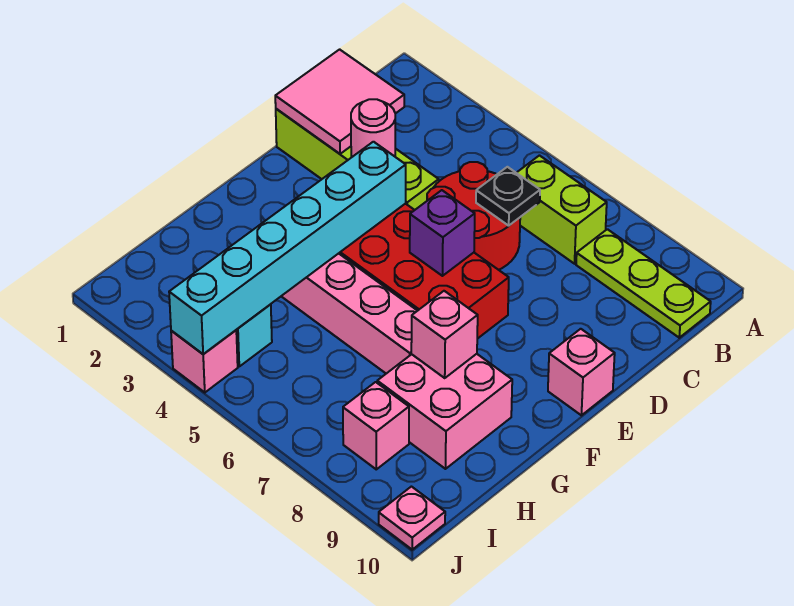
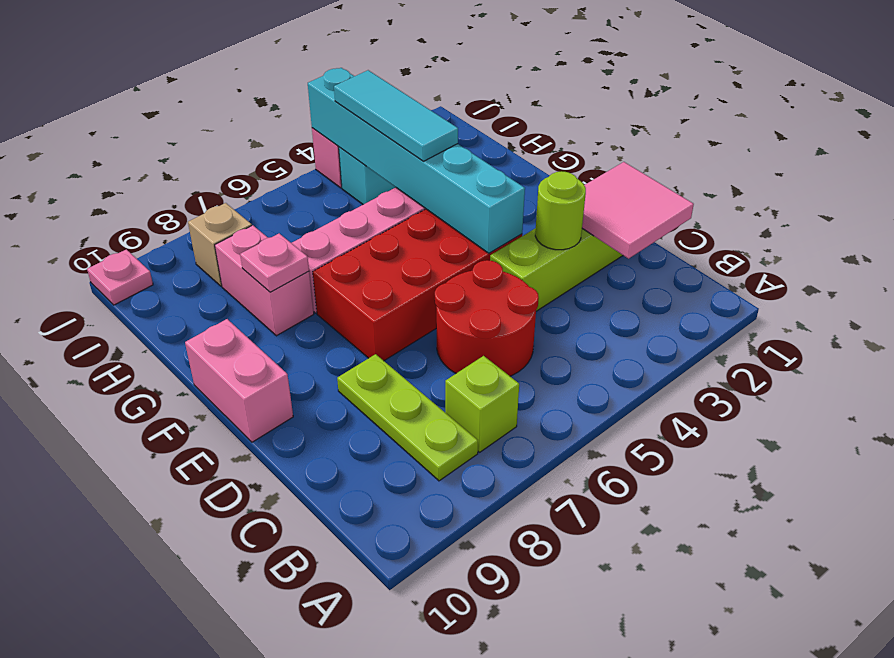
lime 1x2 brick [517,156,607,264] -> lime 1x1 brick [445,356,519,452]
lime 1x3 plate [576,229,711,338] -> lime 1x3 plate turned to [337,354,478,481]
black 1x1 plate [476,167,540,226] -> none
pink 1x1 round brick [351,99,395,157] -> lime 1x1 round brick [535,171,586,250]
purple 1x1 brick [410,190,475,276] -> none
pink 1x1 brick [548,329,615,415] -> pink 1x2 brick [185,319,293,442]
none -> cyan 1x3 tile [334,70,458,161]
pink 2x2 brick [377,354,512,469] -> pink 1x2 brick [215,225,314,336]
pink 1x1 brick [411,291,478,378] -> pink 1x1 plate [240,234,309,292]
pink 1x1 brick [343,382,409,469] -> tan 1x1 brick [188,203,252,286]

